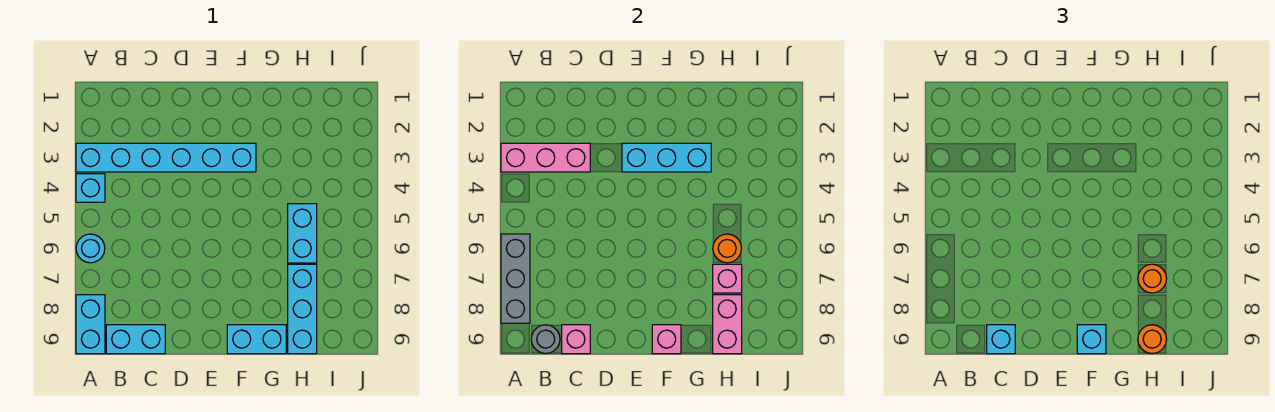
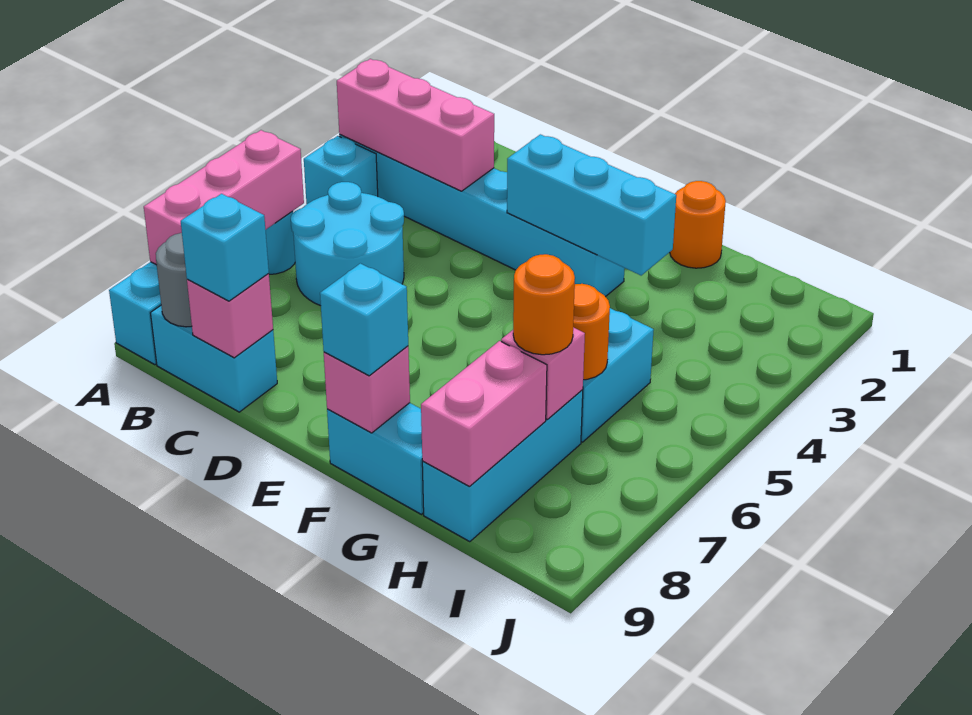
grey 1x3 brick [501,234,530,323] -> pink 1x3 brick [144,130,304,265]
none -> cyan 2x2 round brick [291,182,404,306]
orange 1x1 round brick [1138,325,1167,354] -> orange 1x1 round brick moved to [670,181,726,268]

